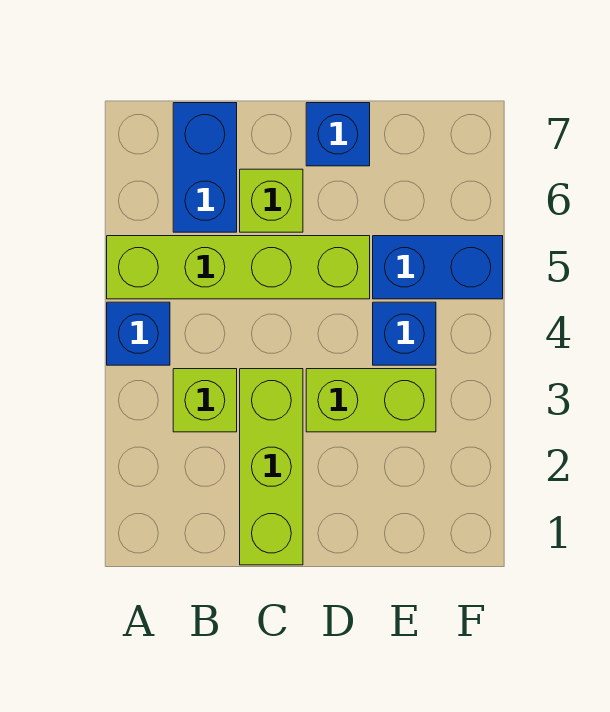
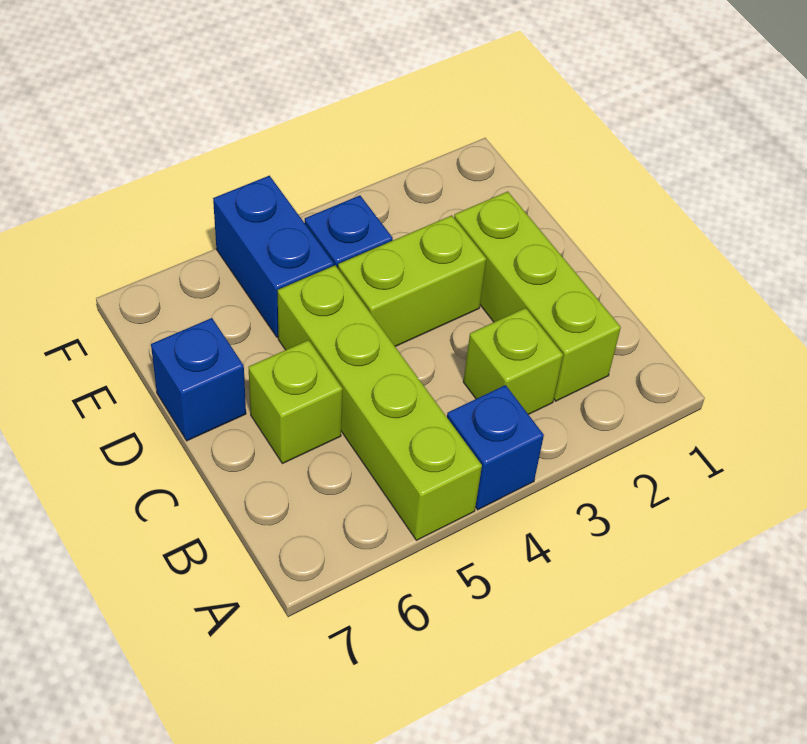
blue 1x2 brick [173,103,237,232] -> none
lime 1x3 brick [240,369,303,565] -> lime 1x3 brick turned to [454,192,621,401]
lime 1x2 brick [306,369,436,432] -> lime 1x2 brick turned to [338,215,486,347]

